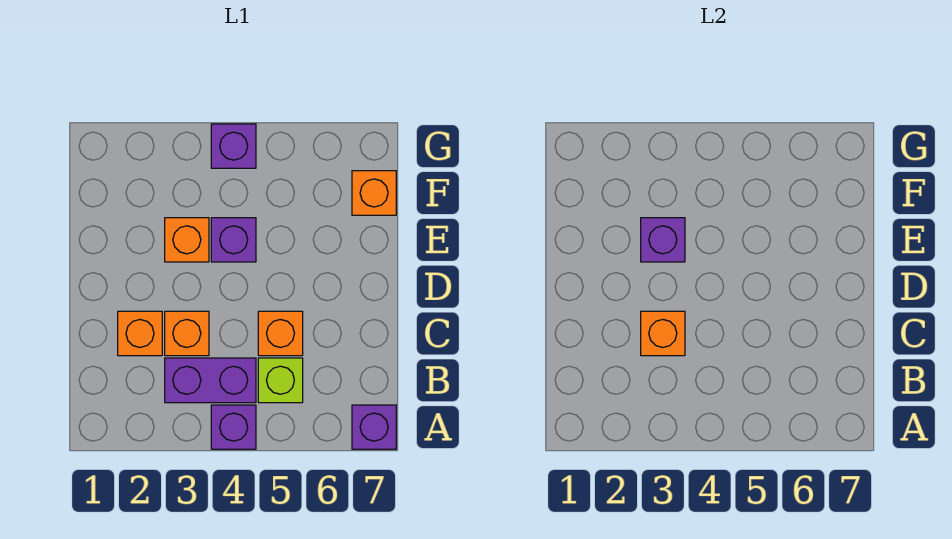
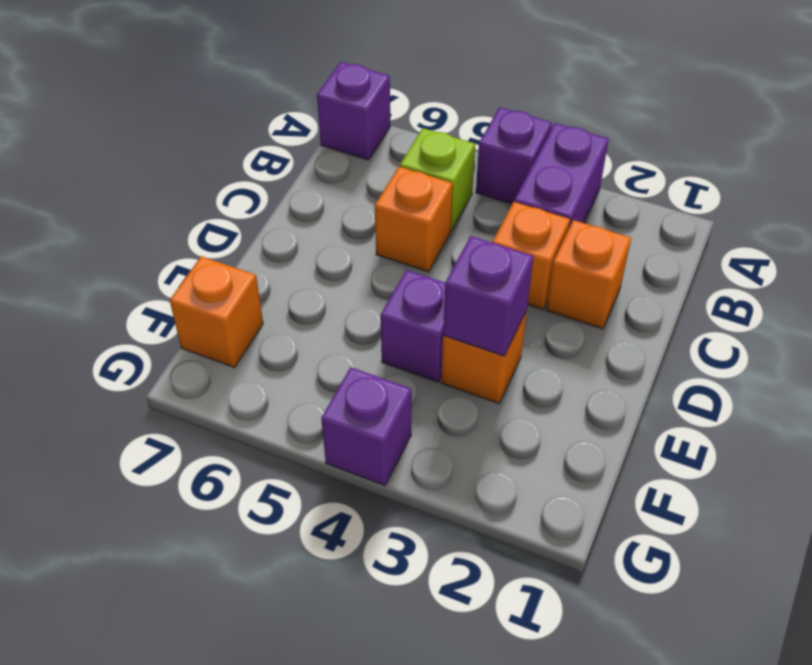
purple 1x2 brick [165,358,256,403] -> purple 1x2 brick turned to [514,123,609,228]
orange 1x1 brick [641,311,685,356] -> none

